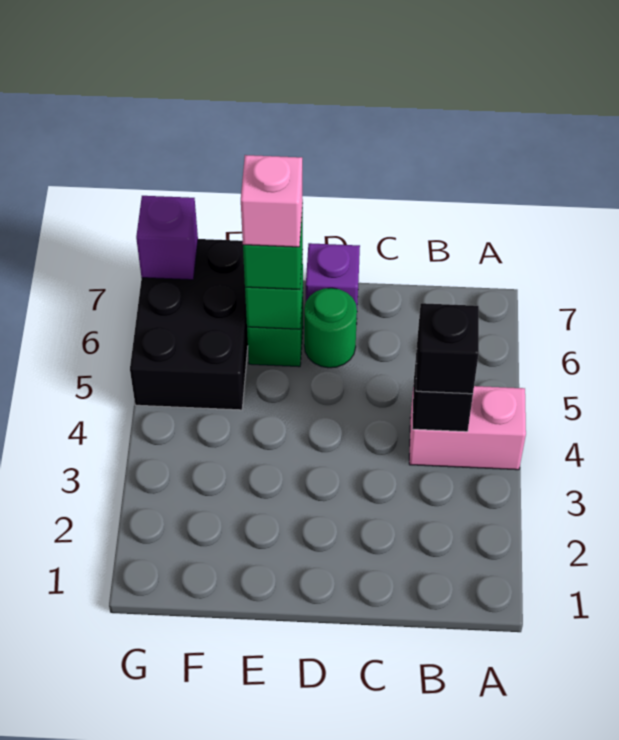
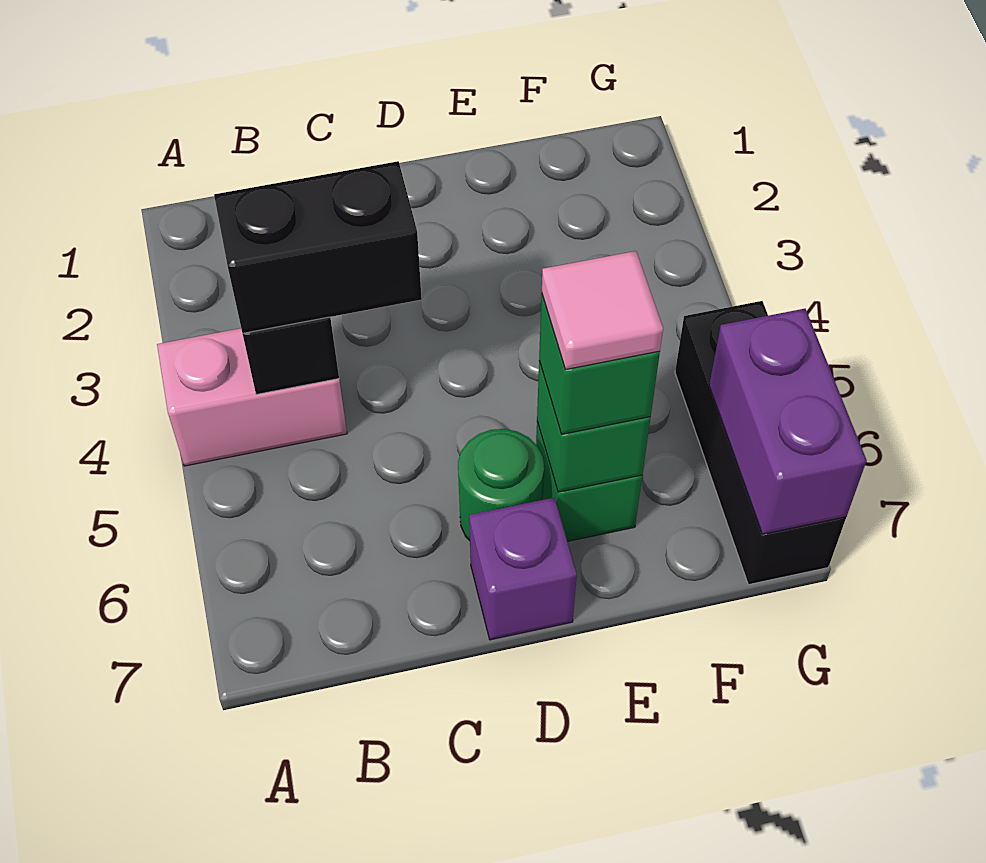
black 1x1 brick [416,303,479,394] -> black 1x2 brick [214,161,422,333]
pink 1x1 brick [241,155,303,247] -> pink 1x1 tile [542,251,663,370]
black 2x3 brick [130,239,248,410] -> black 1x3 brick [675,301,846,585]
purple 1x1 brick [136,196,198,280] -> purple 1x2 brick [709,309,867,534]

